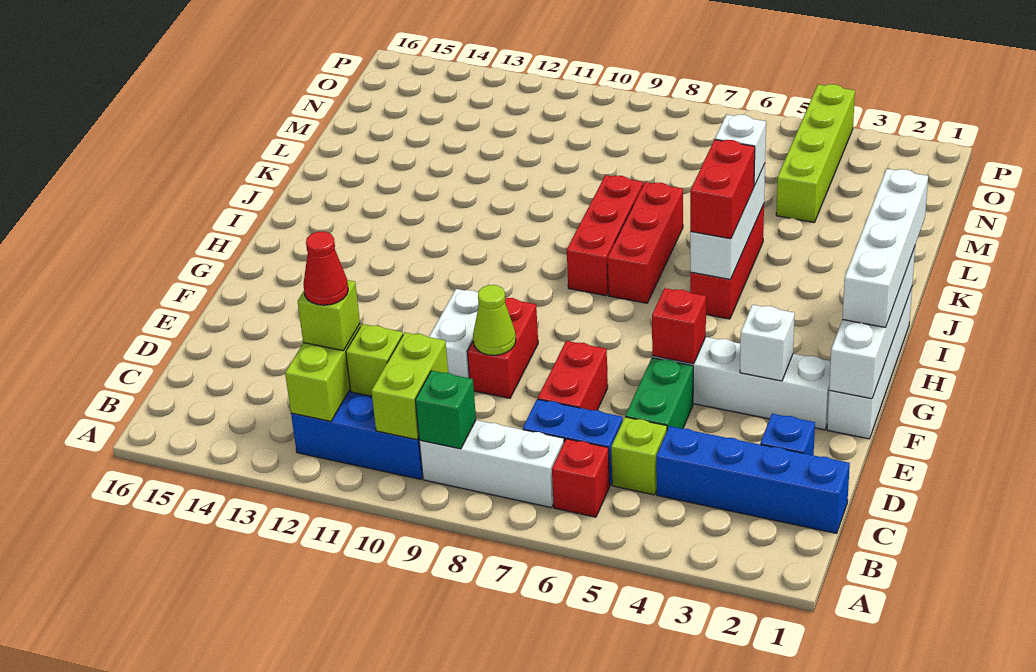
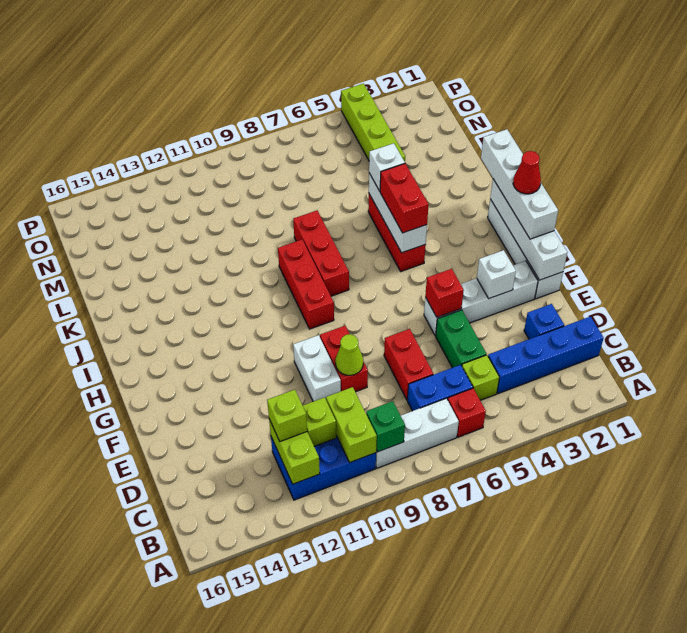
red 1x1 cone [303,232,348,305] -> red 1x1 cone moved to [513,151,541,194]
red 1x3 brick [608,182,683,303] -> red 1x3 brick moved to [278,240,334,329]

